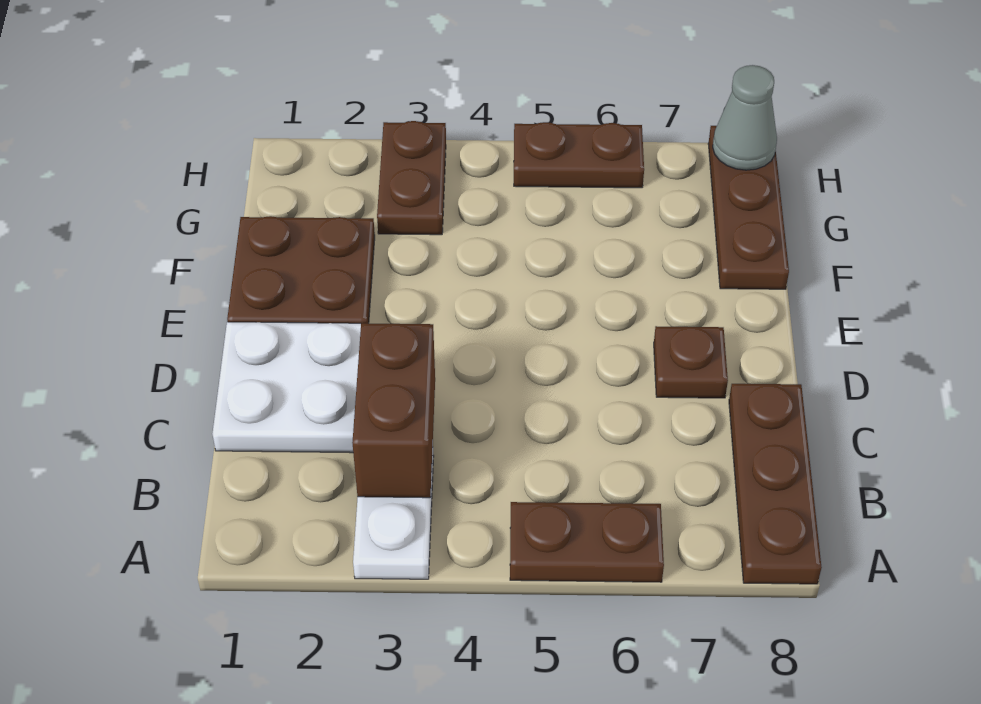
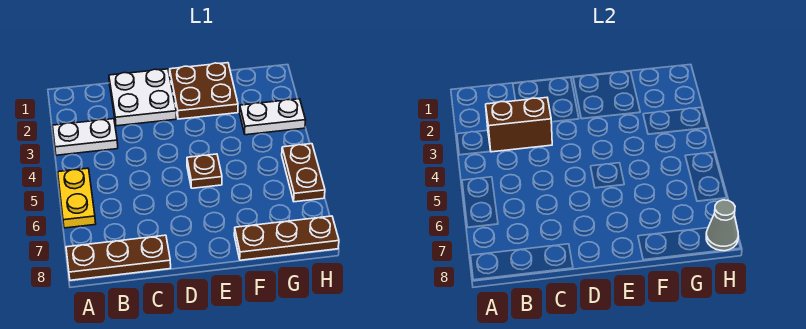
brown 1x2 plate [510,502,664,582] -> yellow 1x2 plate [58,168,96,228]
brown 1x1 plate [654,326,728,398] -> brown 1x1 plate moved to [187,154,222,188]
brown 1x2 plate [377,121,446,235] -> white 1x2 plate [240,99,306,135]

